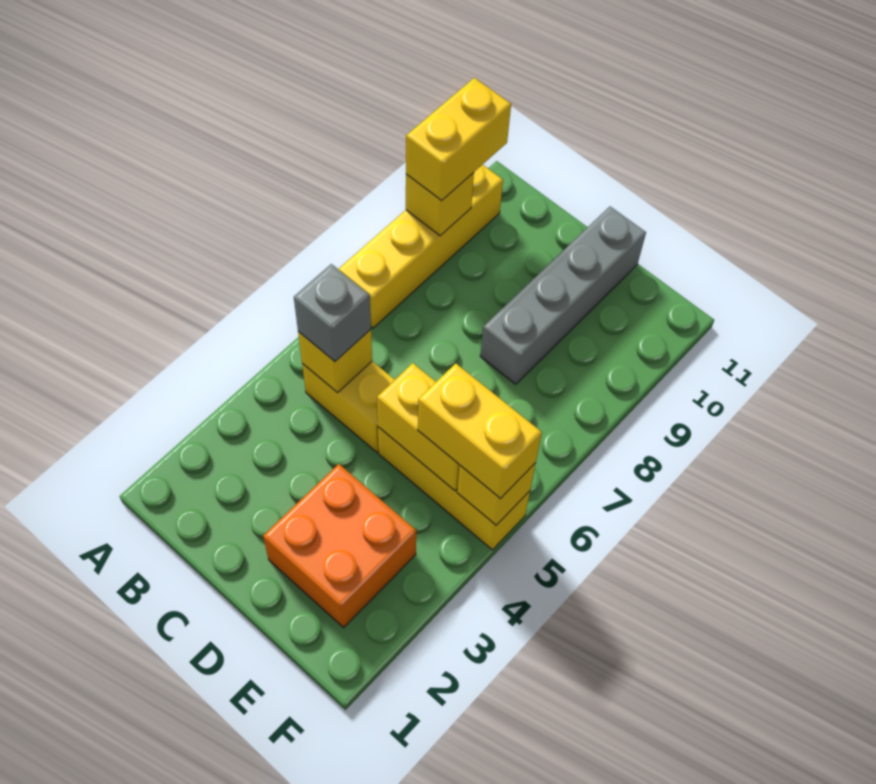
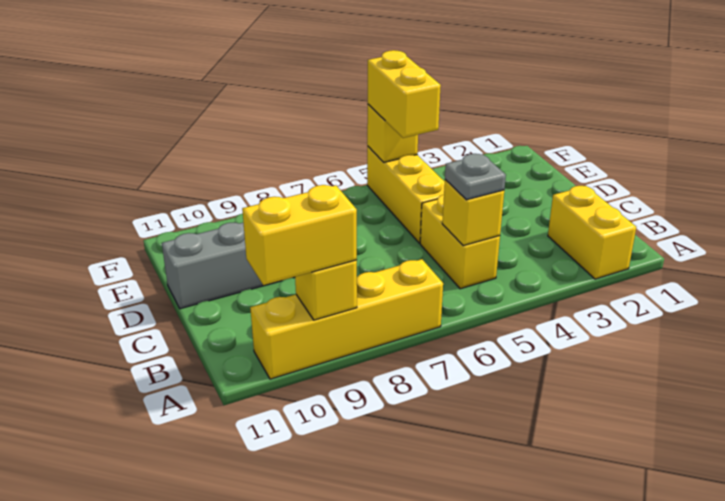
grey 1x1 brick [294,264,371,361] -> grey 1x1 plate [445,154,506,200]
orange 2x2 brick [263,464,416,628] -> none
yellow 1x2 brick [377,363,460,491] -> yellow 1x2 brick moved to [548,186,636,279]

